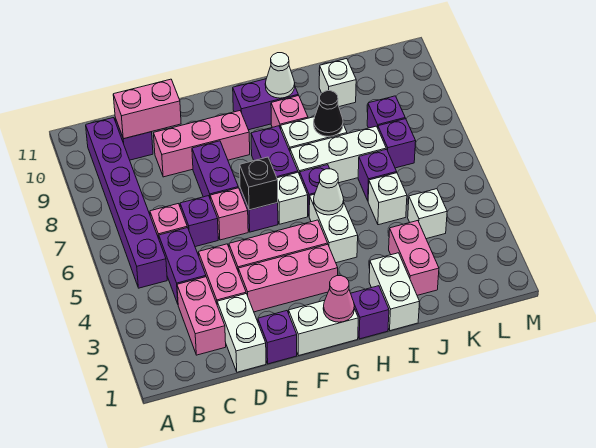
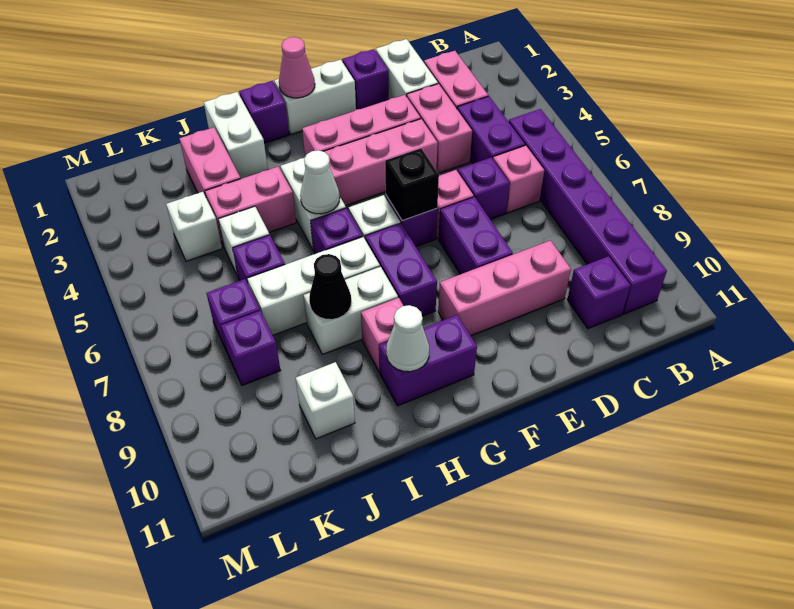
pink 1x2 brick [113,79,181,139] -> pink 1x2 brick moved to [205,167,296,247]

